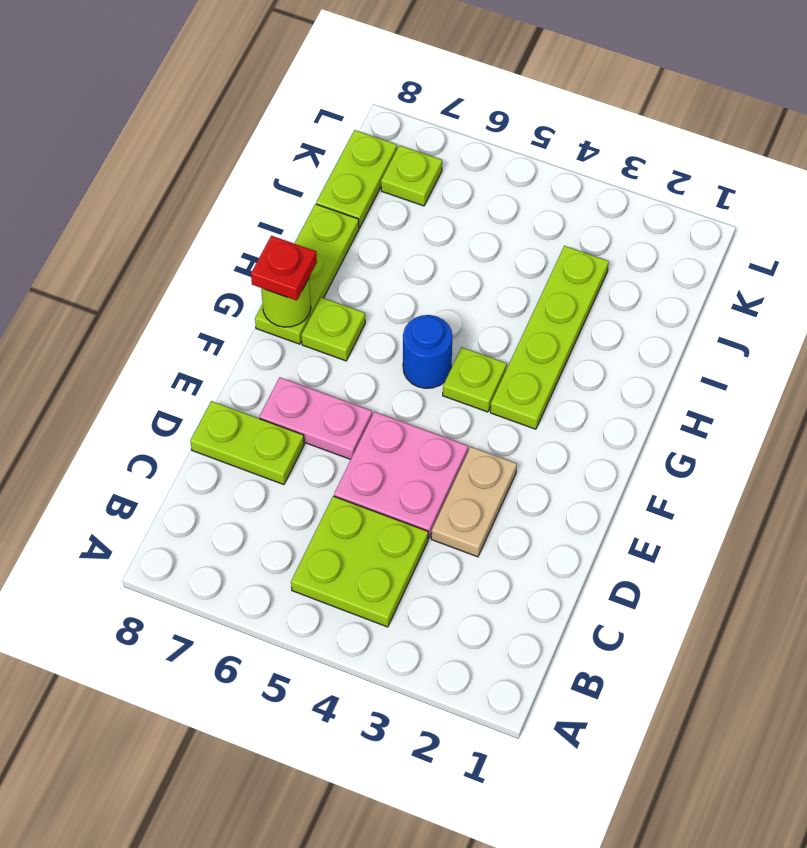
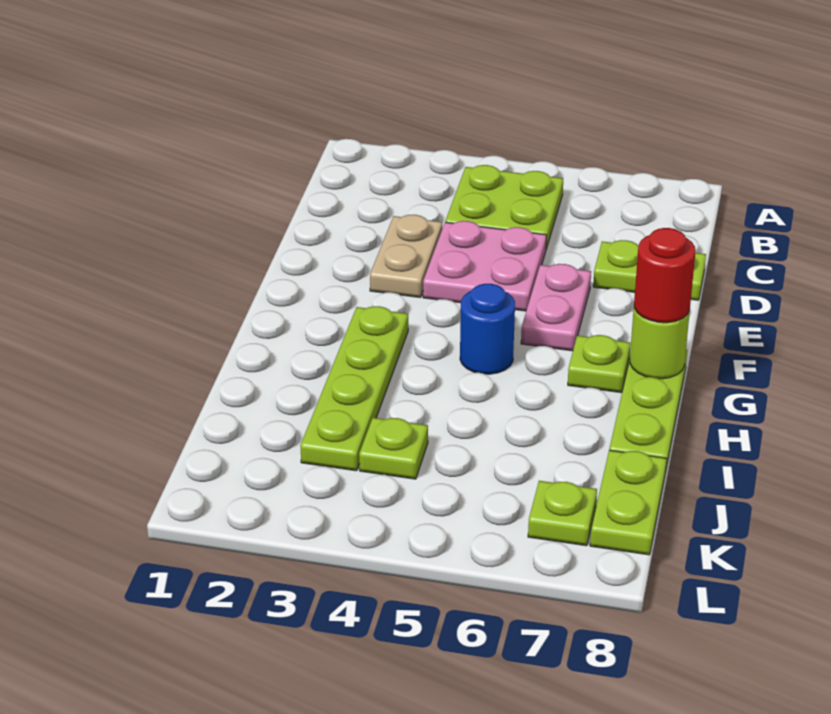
pink 1x2 plate [259,377,372,459] -> pink 1x2 plate turned to [521,264,591,351]
lime 1x1 plate [443,347,507,412] -> lime 1x1 plate moved to [359,418,428,479]
red 1x1 plate [251,236,317,301] -> red 1x1 round brick [634,228,695,323]

